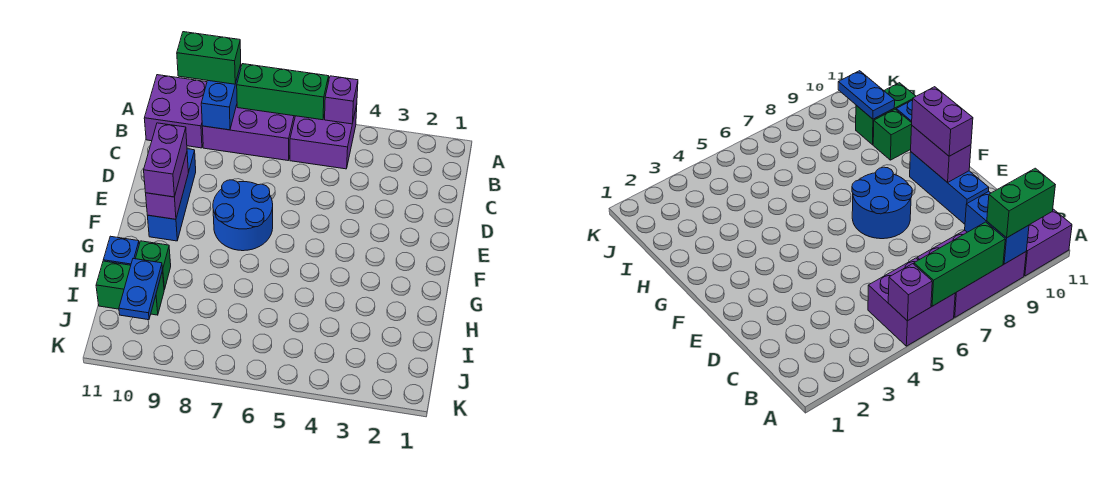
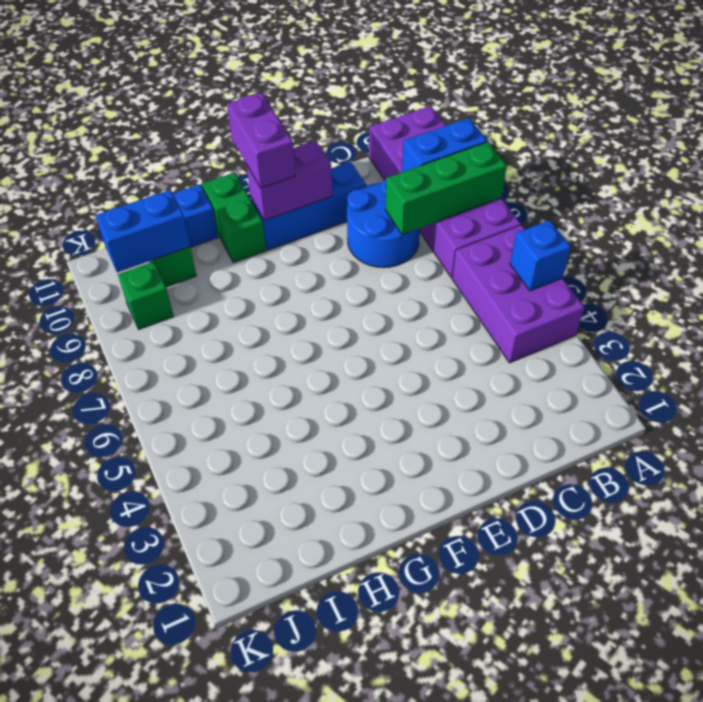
purple 2x2 brick [290,105,357,169] -> purple 2x3 brick [452,225,584,363]
purple 1x1 brick [325,76,358,124] -> blue 1x1 brick [510,220,571,291]
green 1x3 brick [237,64,329,120] -> green 1x3 brick turned to [385,142,507,235]
green 1x2 brick [177,32,241,84] -> green 1x2 brick moved to [202,172,266,263]
blue 2x2 round brick [213,180,273,251] -> blue 2x2 round brick moved to [347,180,420,268]
purple 1x2 brick [144,123,187,197] -> purple 1x2 brick turned to [227,92,295,188]
green 1x1 brick [135,241,171,290] -> green 1x1 brick moved to [118,262,174,329]
blue 1x2 plate [119,259,162,320] -> blue 1x2 brick [95,190,190,273]

